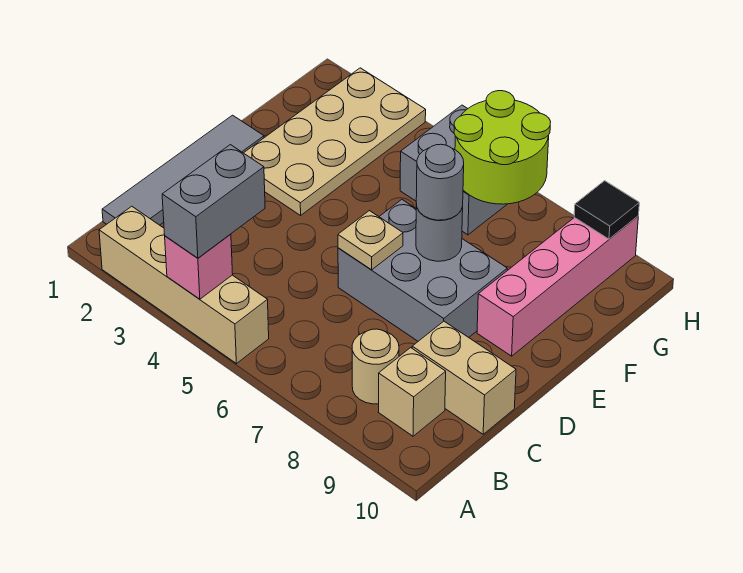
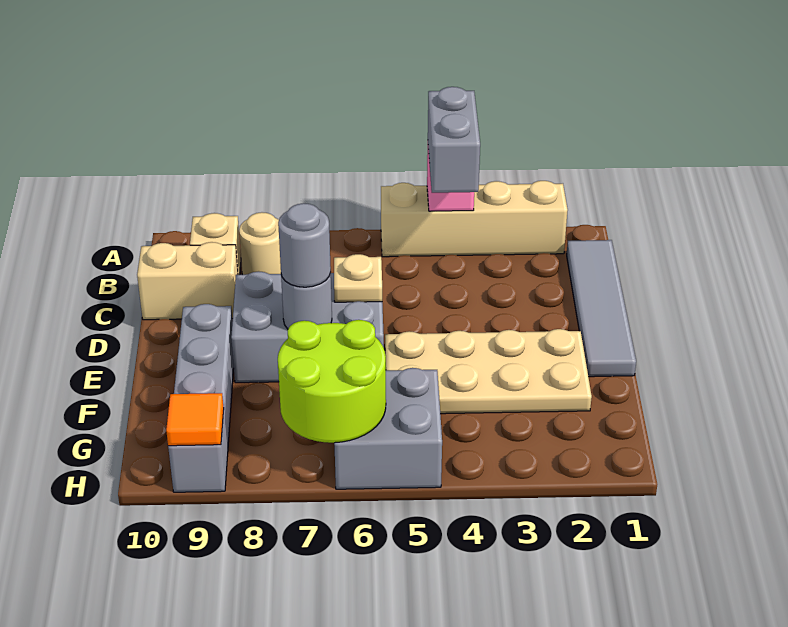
tan 2x4 plate [244,68,426,215] -> tan 2x4 plate turned to [385,329,592,414]
pink 1x4 brick [477,216,638,356] -> grey 1x4 brick [168,304,234,492]
black 1x1 tile [574,181,639,239] -> orange 1x1 tile [166,393,224,446]

